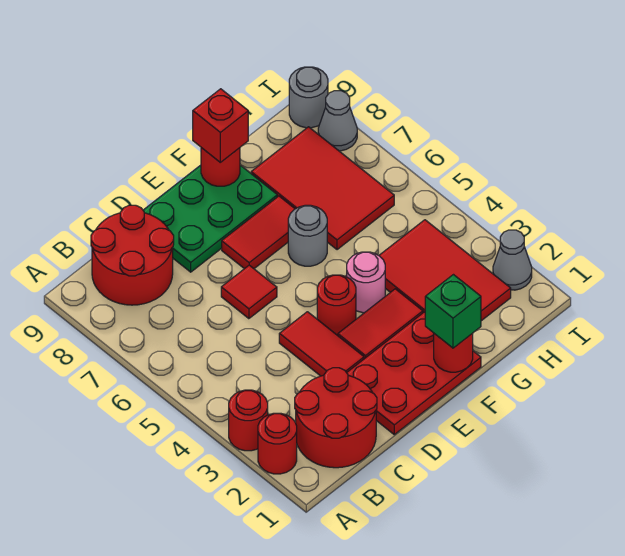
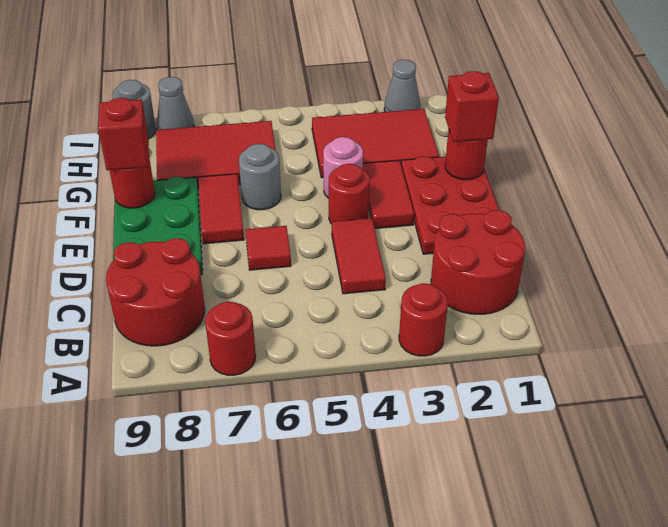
red 1x1 round brick [258,413,297,474] -> red 1x1 round brick moved to [205,302,256,375]
red 1x2 tile [279,312,364,376] -> red 1x2 tile turned to [332,218,386,294]
green 1x1 brick [425,275,481,348] -> red 1x1 brick [445,71,499,142]

